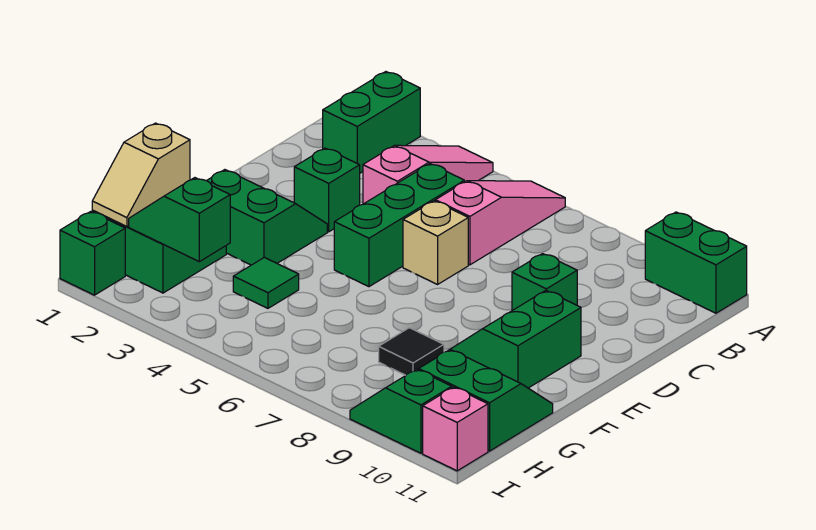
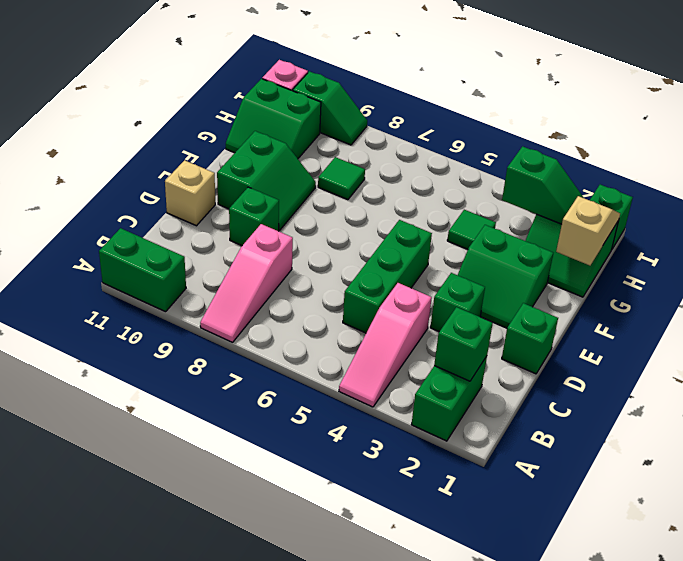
pink 1x3 slope [435,181,565,265] -> pink 1x3 slope moved to [200,224,293,342]
none -> green 1x1 brick [434,307,493,381]
none -> green 1x1 brick [502,303,558,374]
tan 1x1 brick [403,201,468,284] -> tan 1x1 brick moved to [165,160,215,226]
black 1x1 tile [379,328,444,375] -> green 1x1 tile [318,157,365,200]

